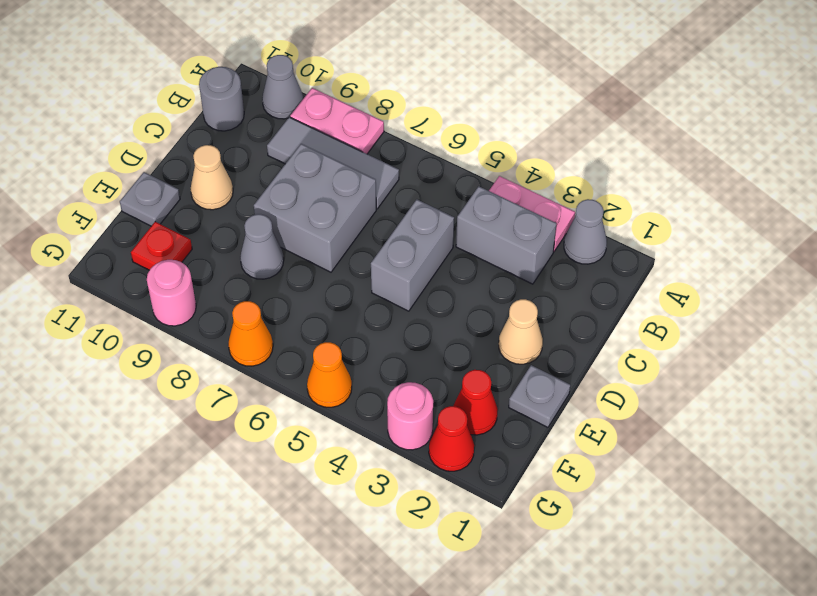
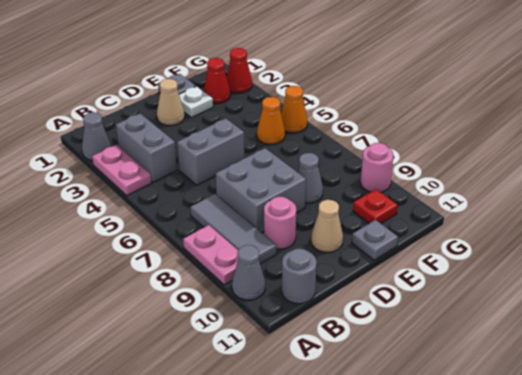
none -> white 1x1 plate [179,86,213,118]
pink 1x1 round brick [387,382,433,450] -> pink 1x1 round brick moved to [264,197,296,249]
orange 1x1 cone [228,301,273,366] -> orange 1x1 cone moved to [257,97,285,145]

